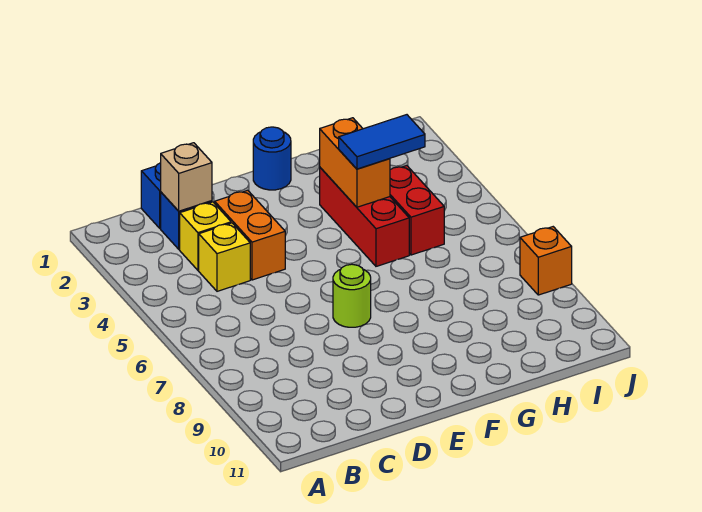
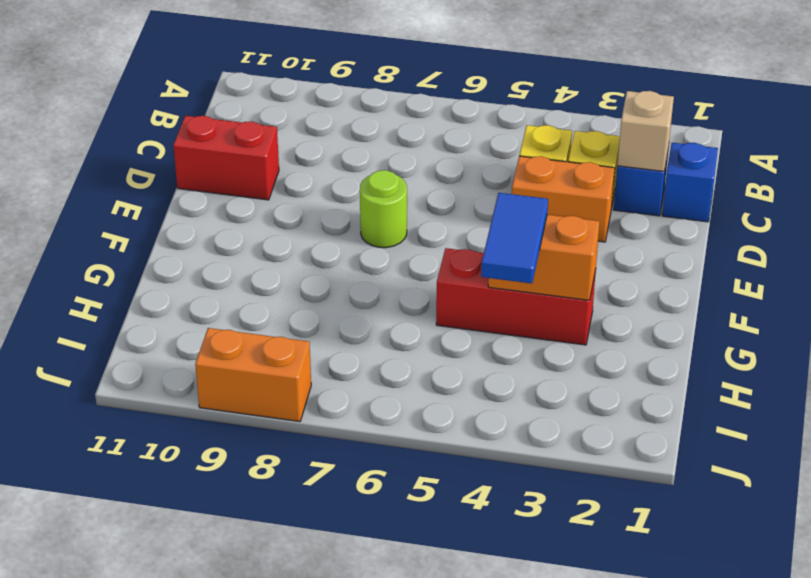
blue 1x1 round brick [253,127,291,190] -> none
red 1x2 brick [390,166,444,255] -> red 1x2 brick moved to [173,116,279,200]
orange 1x1 brick [520,227,572,295] -> orange 1x2 brick [195,328,311,422]

